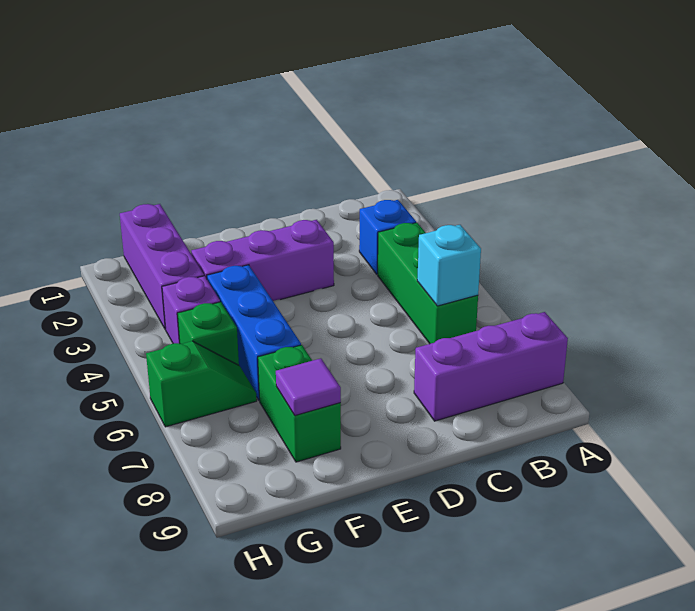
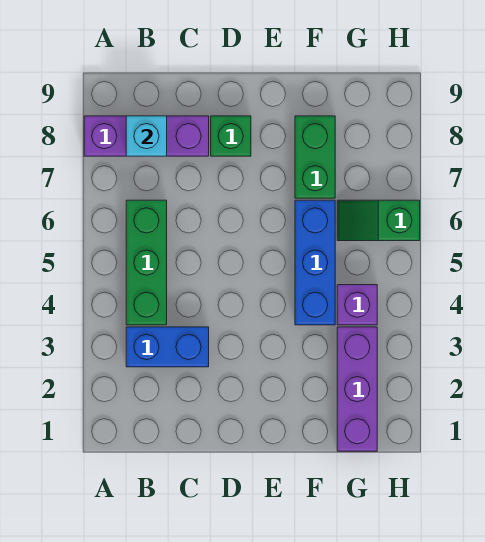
blue 1x1 brick [359,200,416,274] -> blue 1x2 brick [126,327,209,367]
cyan 1x1 brick [417,225,481,306] -> cyan 1x1 brick moved to [126,116,167,156]
purple 1x3 brick [191,220,334,301] -> none
purple 1x1 tile [276,358,341,416] -> none
green 1x1 brick [177,302,239,365] -> green 1x1 brick moved to [211,116,251,156]

